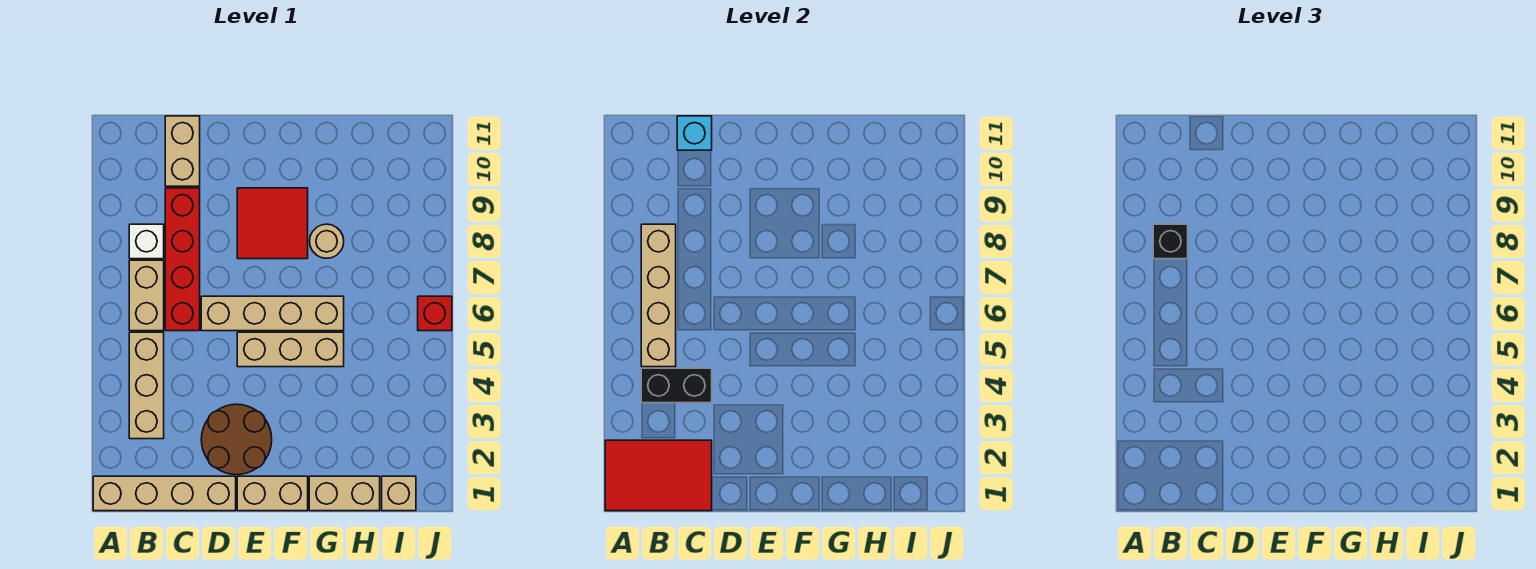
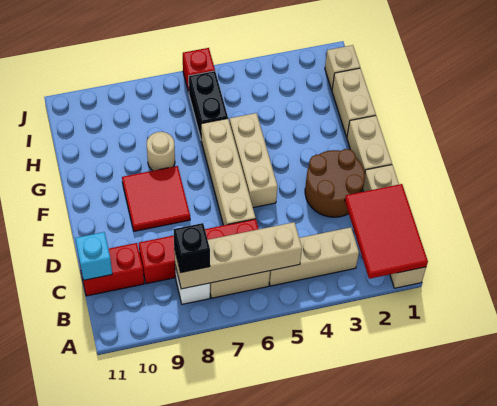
black 1x2 brick [641,368,712,403] -> black 1x2 brick moved to [189,71,228,138]
tan 1x2 brick [165,116,200,186] -> red 1x2 brick [79,243,144,296]

